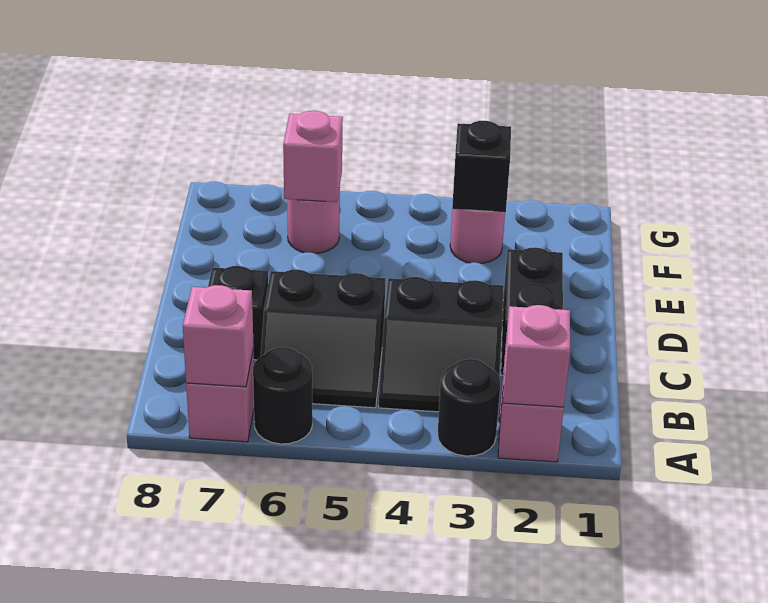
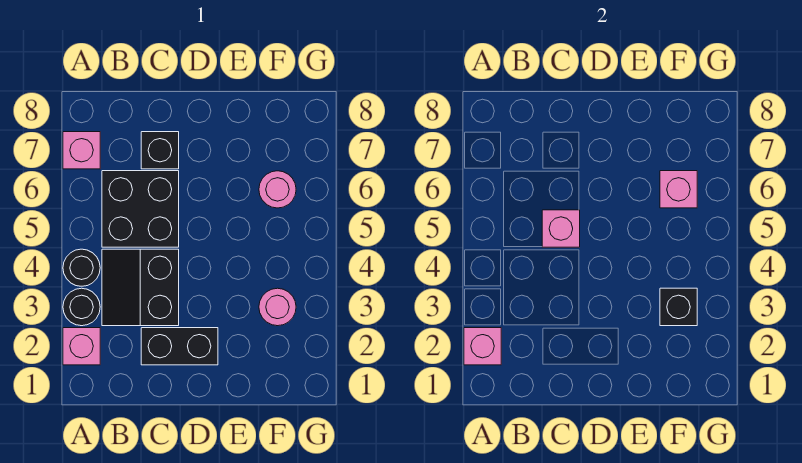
black 1x1 round brick [253,347,312,444] -> black 1x1 round brick moved to [63,249,100,286]
pink 1x1 brick [183,285,254,387] -> pink 1x1 brick moved to [542,210,580,247]
black 2x2 slope [261,269,385,408] -> black 2x2 brick [102,171,179,247]

